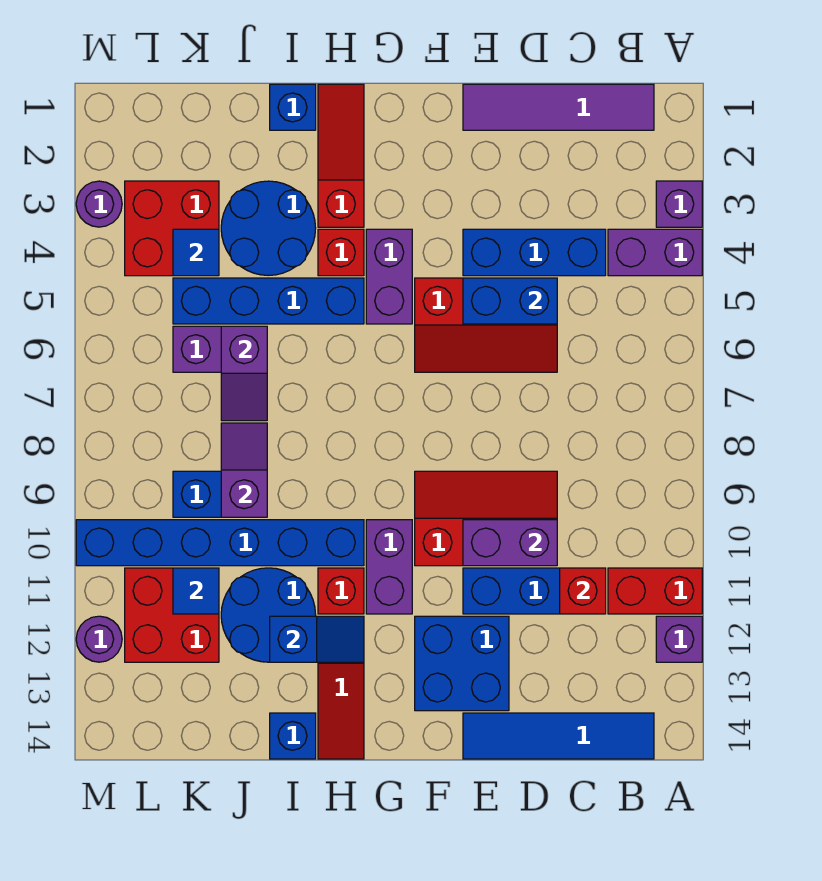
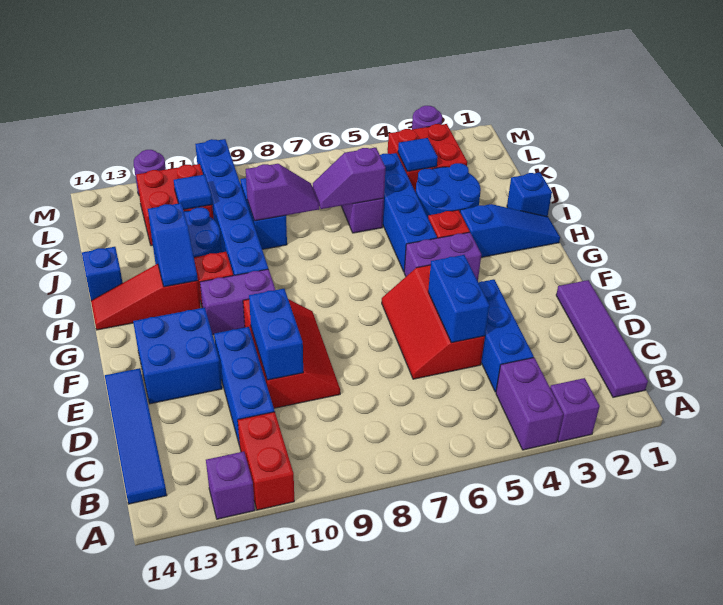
red 1x1 brick [560,568,606,614] -> none
purple 1x2 brick [463,520,557,566] -> blue 1x2 brick [249,289,303,380]
red 1x3 slope [318,84,364,227] -> blue 1x3 slope [460,204,560,257]

